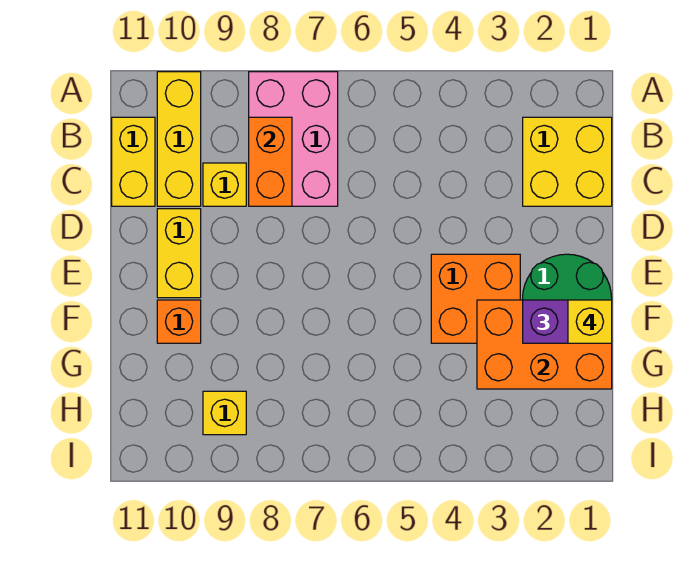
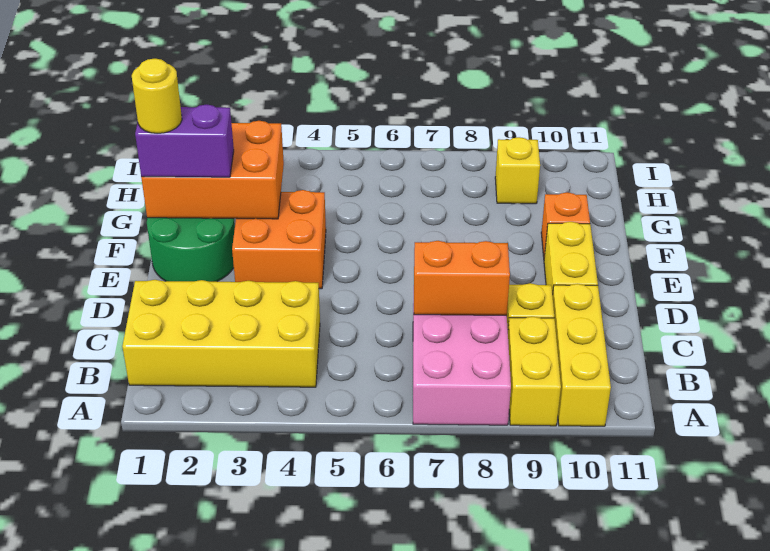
yellow 2x2 brick [523,117,612,206] -> yellow 2x4 brick [122,280,320,387]
orange 1x2 brick [249,117,292,206] -> orange 1x2 brick turned to [414,241,510,316]
yellow 1x2 brick [112,117,155,206] -> yellow 1x2 brick moved to [508,317,561,426]
yellow 1x1 brick [568,300,612,343] -> yellow 1x1 round brick [132,59,182,133]

